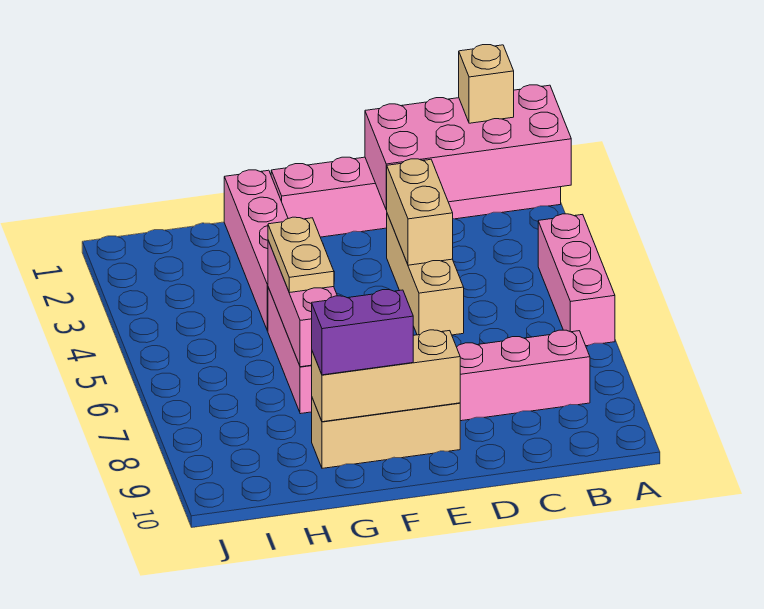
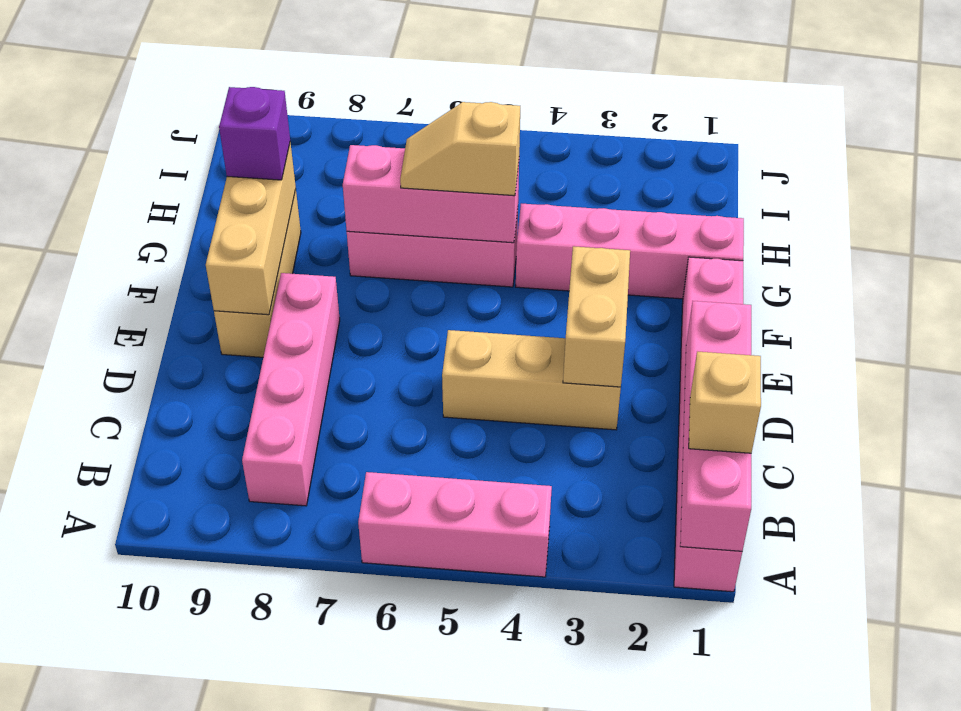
pink 2x4 brick [365,85,571,210] -> pink 1x4 brick [680,301,751,551]
tan 1x2 brick [387,159,453,265] -> tan 1x2 brick turned to [563,246,630,387]
purple 1x2 brick [312,290,413,375] -> purple 1x1 brick [219,87,290,180]
tan 1x2 plate [268,217,334,293] -> tan 1x2 slope [400,102,520,196]

